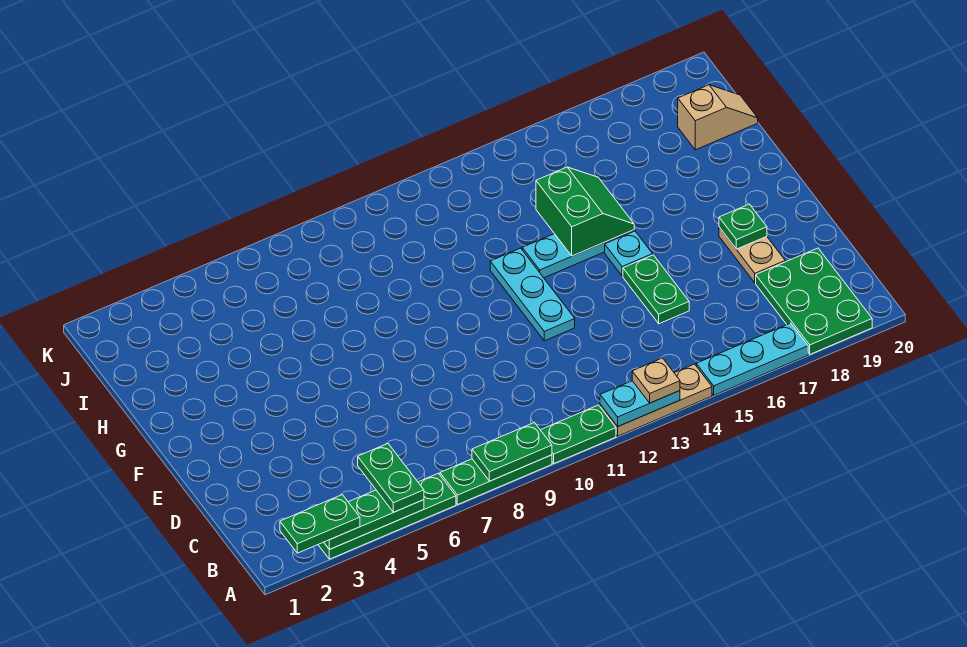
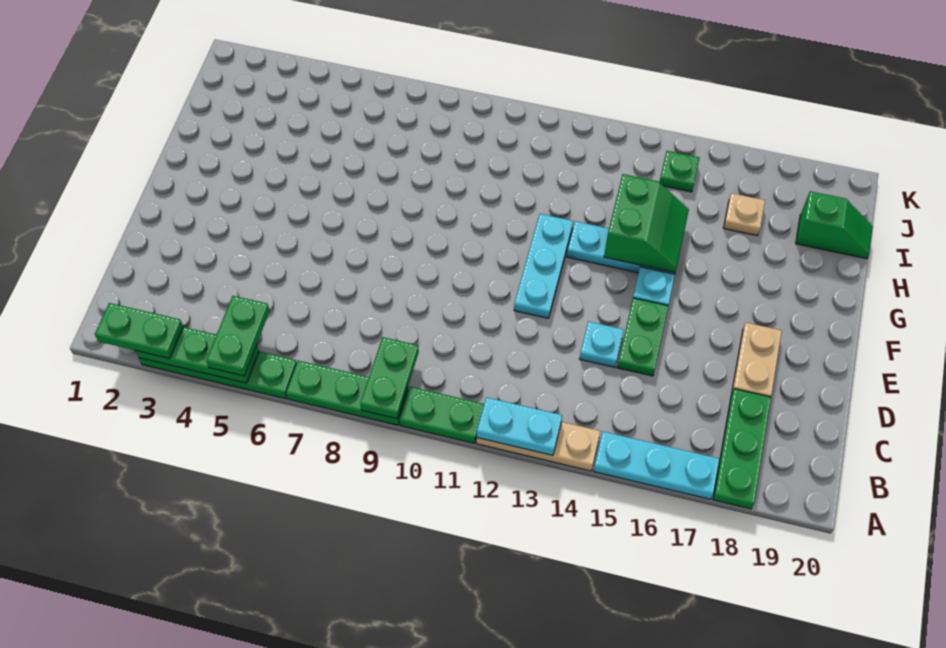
green 1x2 plate [472,423,552,481] -> green 1x2 plate turned to [360,337,419,419]
tan 1x1 plate [632,358,680,403] -> tan 1x1 plate moved to [724,193,765,236]
green 2x3 plate [756,248,872,354] -> green 1x3 plate [713,389,771,509]
none -> cyan 1x1 plate [580,321,624,367]
green 1x1 plate [719,204,767,249] -> green 1x1 plate moved to [660,151,700,192]
tan 1x2 slope [678,85,758,150] -> green 1x2 slope [796,191,873,259]

